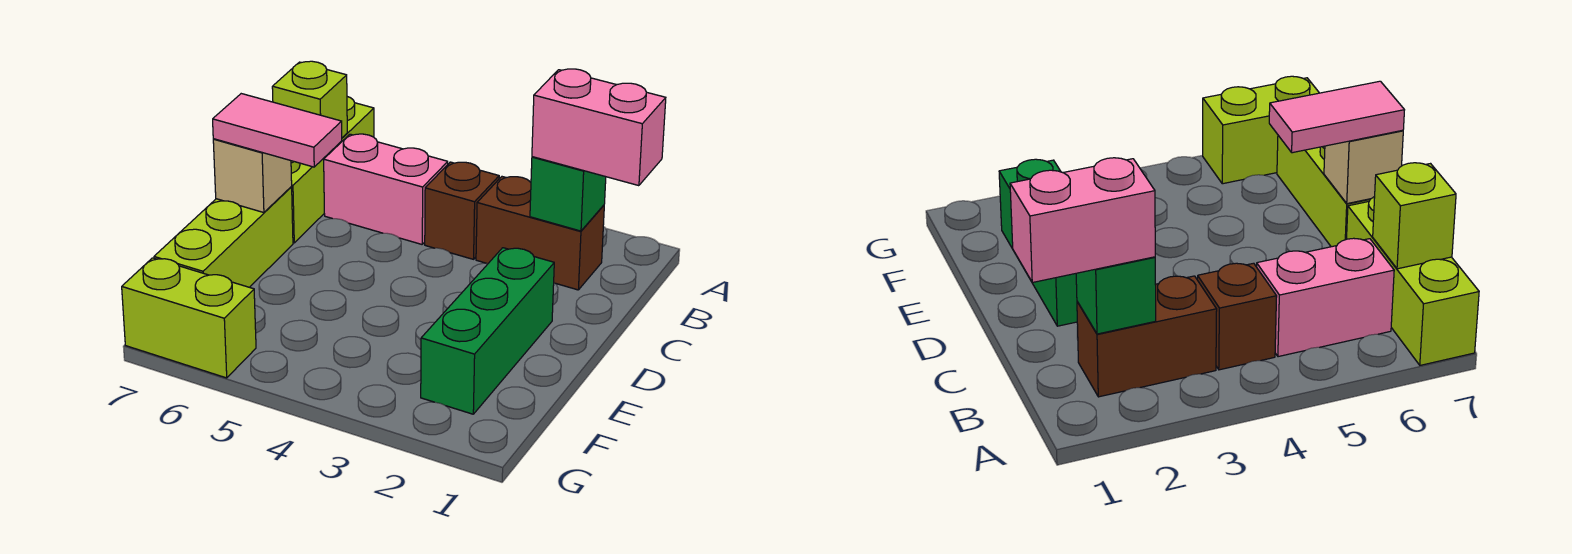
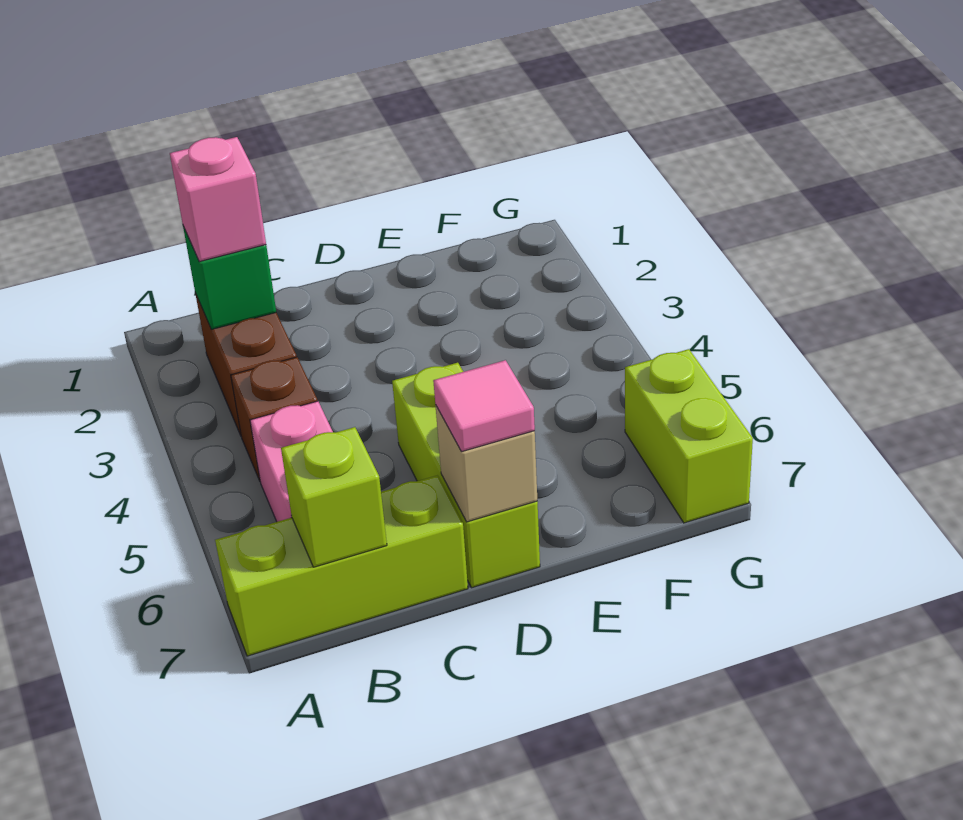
pink 1x2 brick [532,69,666,186] -> pink 1x1 brick [170,137,266,262]
green 1x3 brick [421,248,554,414] -> none
pink 1x2 tile [213,94,342,167] -> pink 1x1 tile [433,360,535,452]
lime 1x3 brick [154,187,293,287] -> lime 1x3 brick turned to [392,363,540,588]

